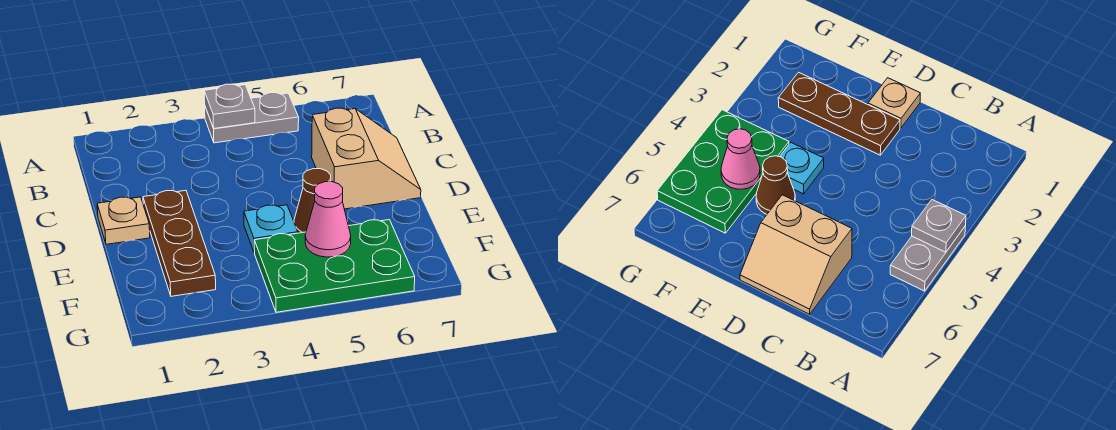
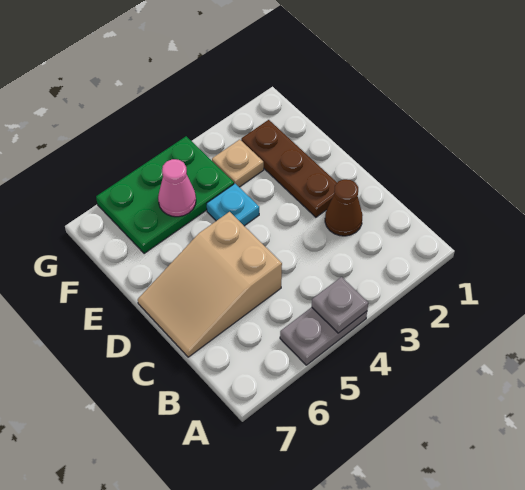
tan 2x2 slope [312,108,421,209] -> tan 2x3 slope [138,212,282,357]
tan 1x1 plate [97,197,150,244] -> tan 1x1 plate moved to [212,140,264,187]
brown 1x1 cone [294,169,331,233] -> brown 1x1 cone moved to [325,179,363,236]

